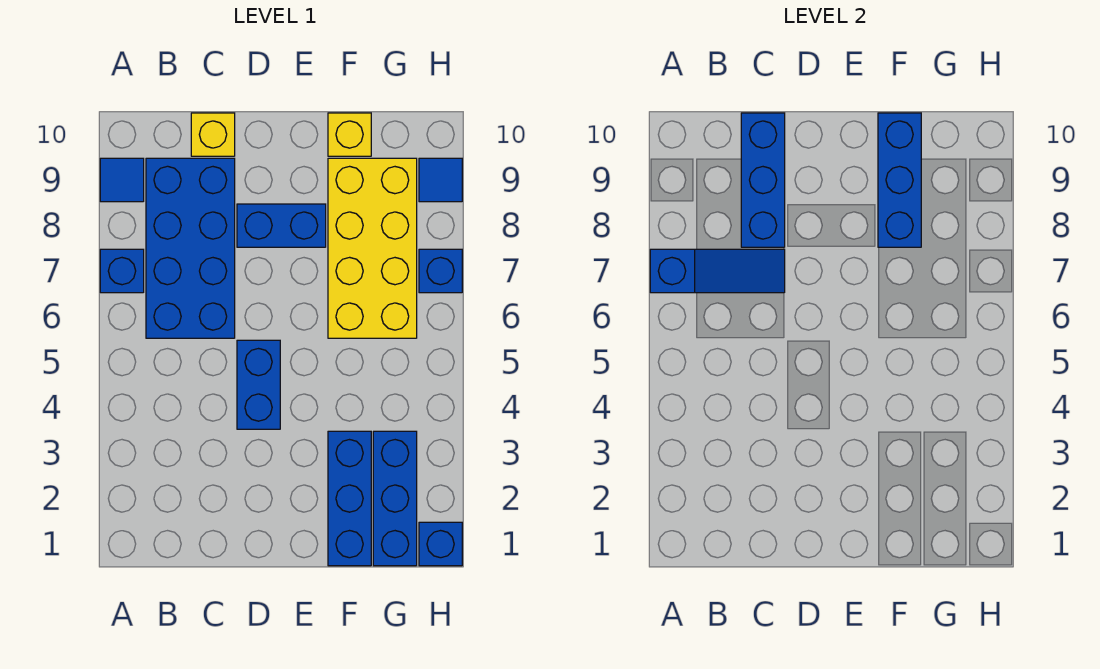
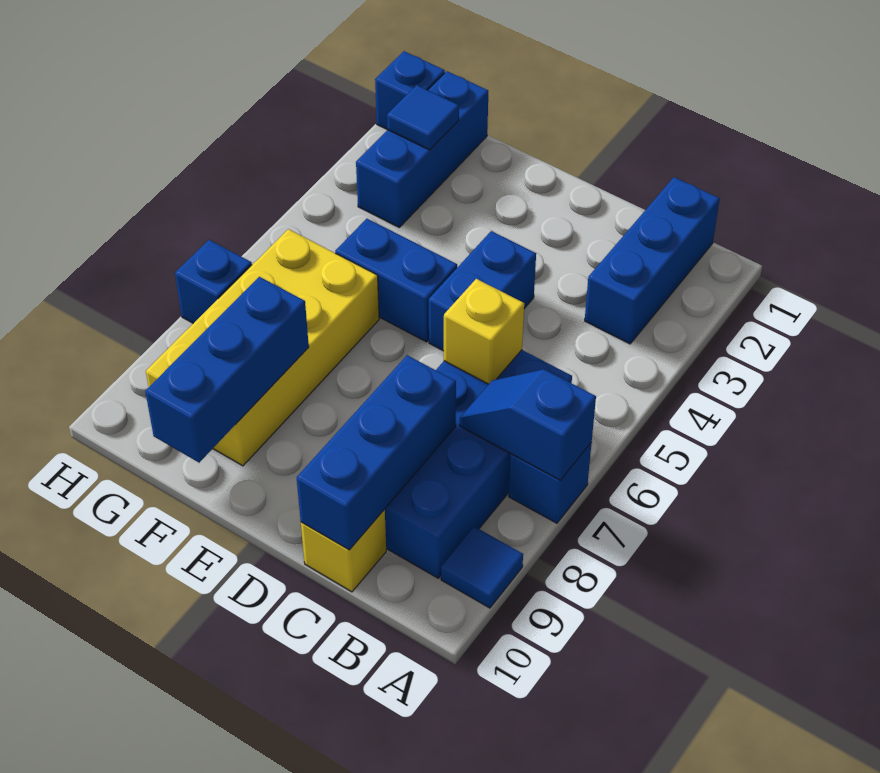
blue 1x3 slope [650,249,785,293] -> blue 1x2 slope [460,369,596,480]
blue 1x2 brick [237,204,326,247] -> blue 1x2 brick moved to [335,219,457,342]
blue 1x3 brick [328,431,371,566] -> blue 1x3 brick moved to [585,177,720,344]
yellow 1x1 brick [328,113,371,156] -> yellow 1x1 brick moved to [444,279,524,384]
blue 1x1 tile [419,158,462,202] -> blue 1x1 tile moved to [387,85,459,150]

